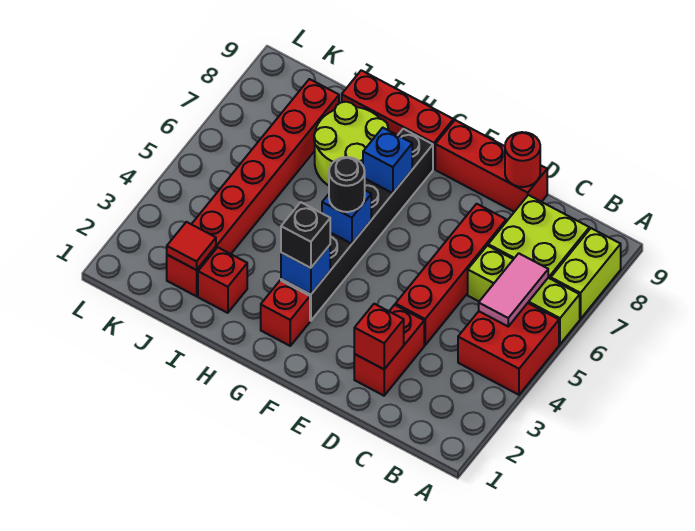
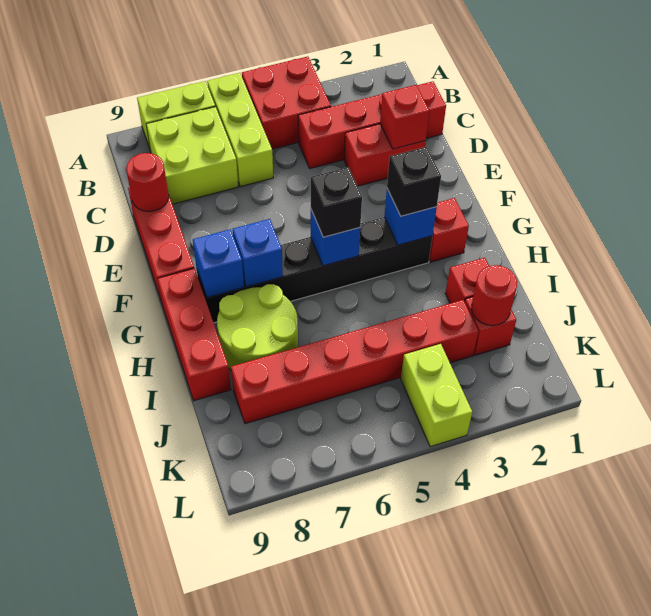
pink 1x2 tile [479,253,548,326] -> none
red 1x4 brick [395,204,506,345] -> red 1x4 brick moved to [298,81,446,168]
black 1x1 round brick [329,157,365,212] -> black 1x1 brick [311,167,362,237]
none -> blue 1x1 brick [193,229,244,298]
red 1x1 tile [167,222,216,270] -> red 1x1 round brick [471,265,517,326]
none -> lime 1x2 brick [401,344,472,447]

